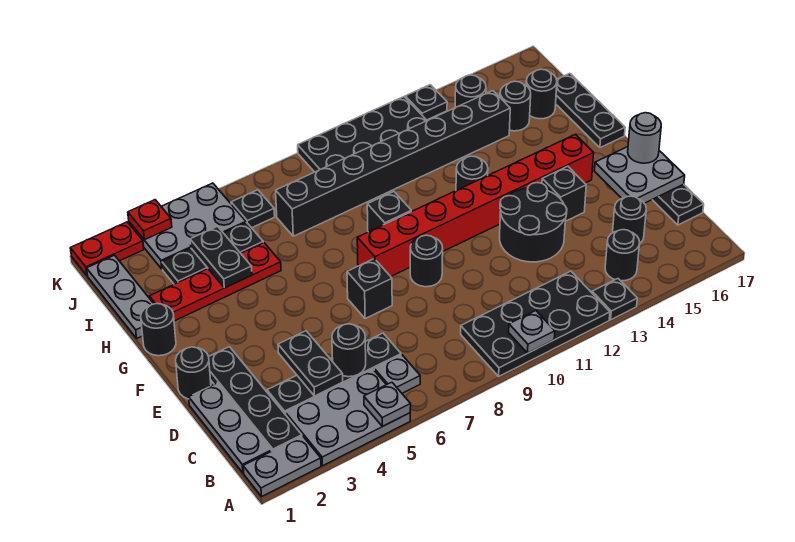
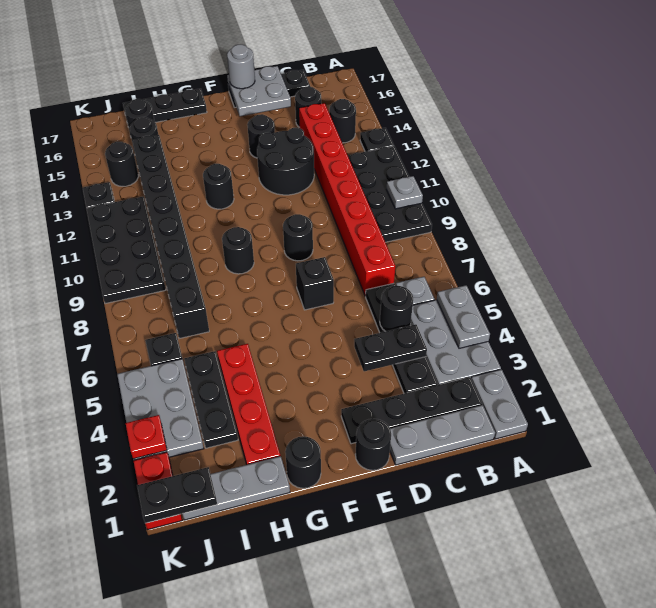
grey 1x1 plate [364,382,411,426] -> grey 1x2 plate [437,285,490,348]
black 1x1 brick [542,166,586,221] -> black 1x1 round brick [247,114,275,158]
red 1x8 brick [357,134,594,276] -> red 1x8 brick moved to [299,103,395,296]
black 1x1 brick [367,191,411,232] -> black 1x1 round brick [222,227,254,274]
black 1x2 plate [190,226,252,288] -> black 1x2 plate moved to [137,467,217,523]

